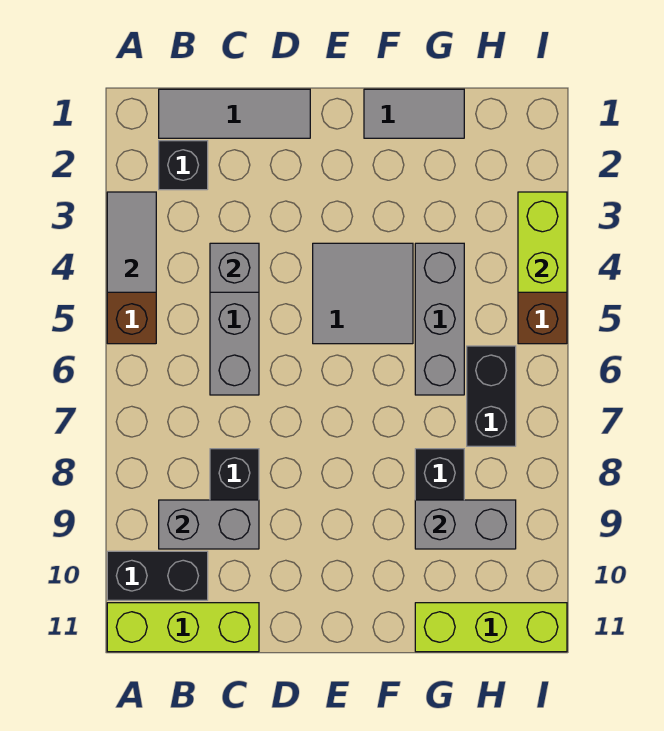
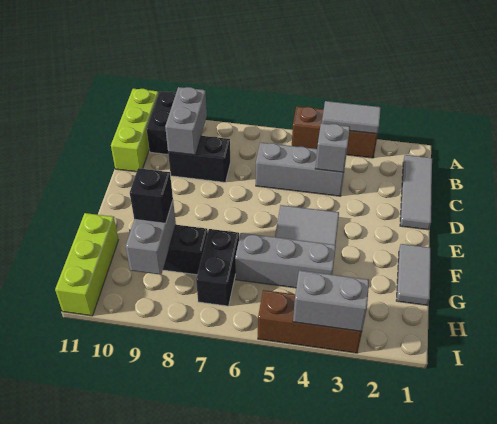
black 1x1 brick [159,141,208,190] -> black 1x1 brick moved to [130,168,173,223]
black 1x2 brick [467,346,516,446] -> black 1x2 brick turned to [196,229,239,306]
lime 1x2 brick [518,192,567,292] -> grey 1x2 brick [293,270,369,331]

